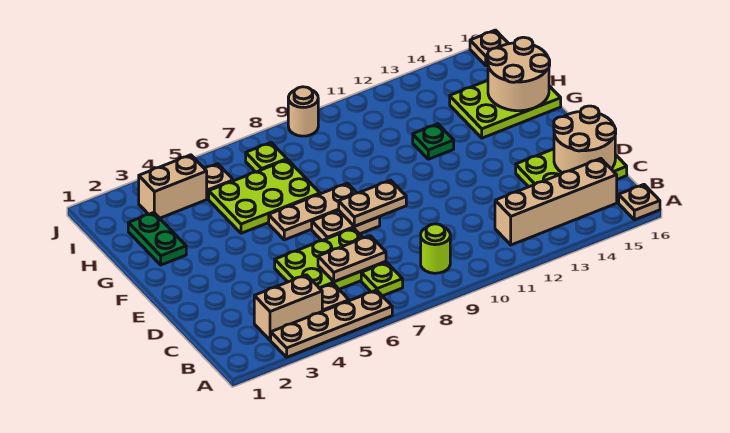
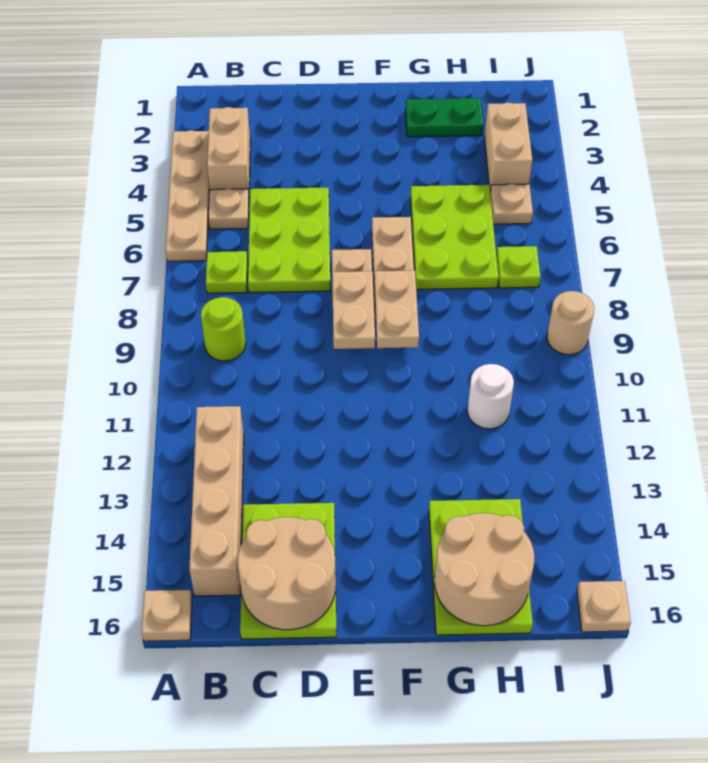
tan 1x2 plate [318,236,386,282] -> tan 1x2 plate moved to [375,270,419,348]
green 1x1 plate [413,124,454,159] -> none
none -> white 1x1 round brick [467,364,514,429]

